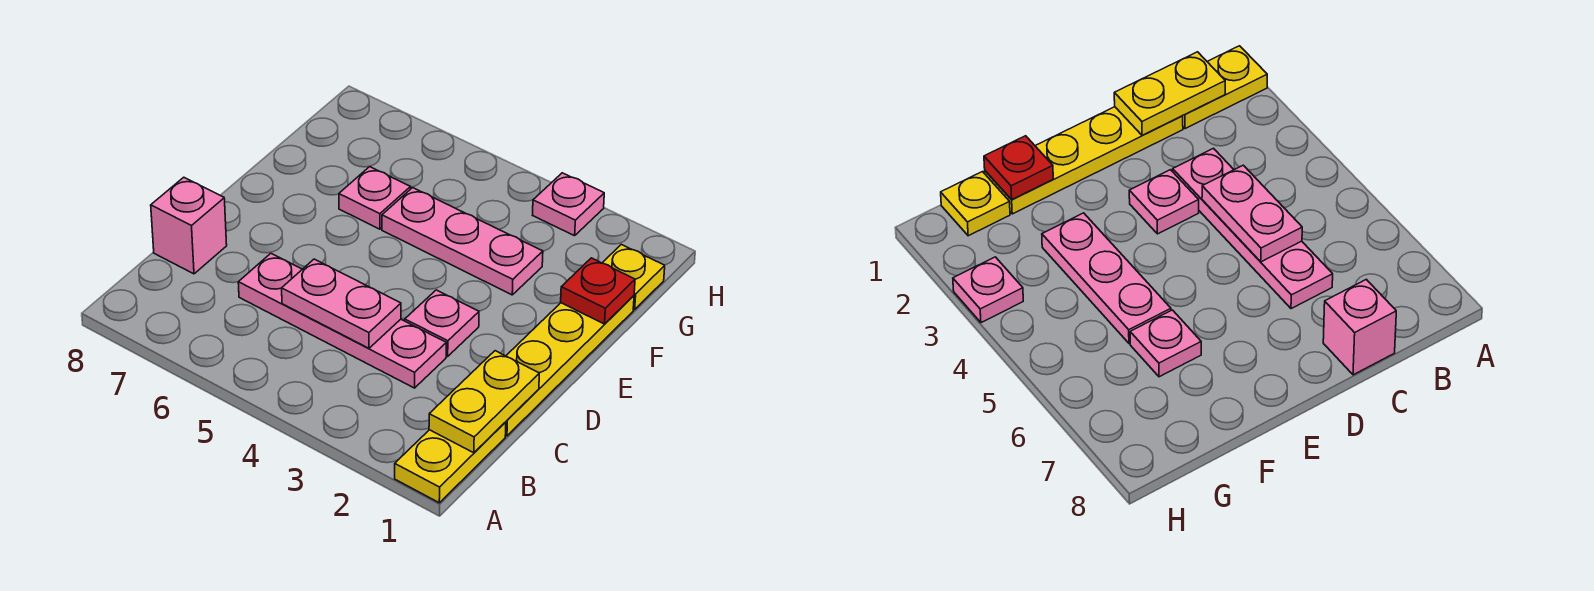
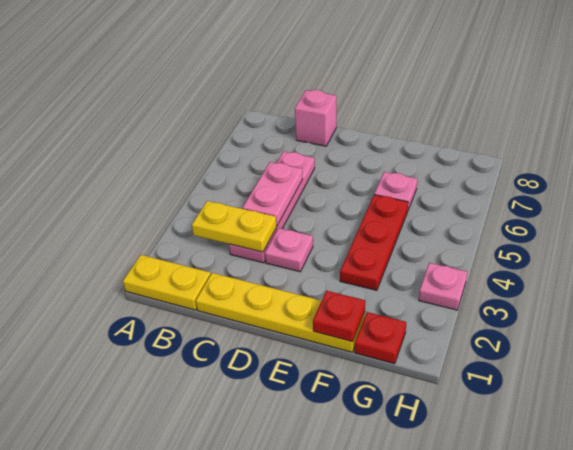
yellow 1x2 plate [429,351,539,453] -> yellow 1x2 plate moved to [192,201,277,252]
pink 1x3 plate [382,188,543,295] -> red 1x3 plate [340,195,408,290]
yellow 1x1 plate [603,245,665,309] -> red 1x1 plate [355,312,406,364]

